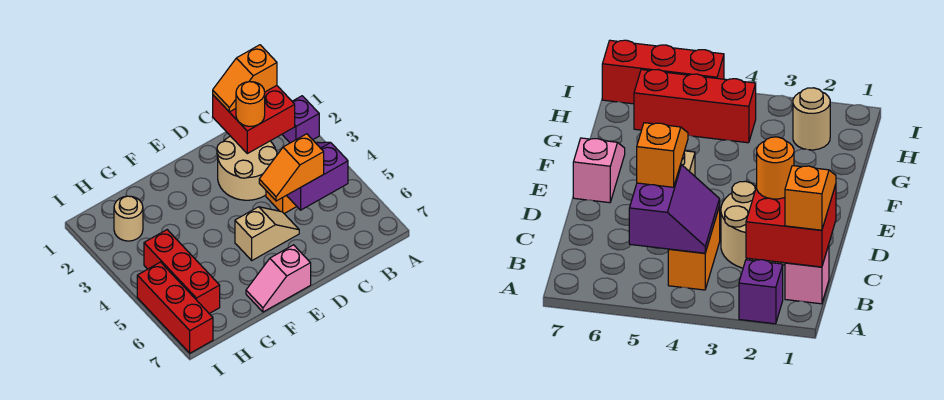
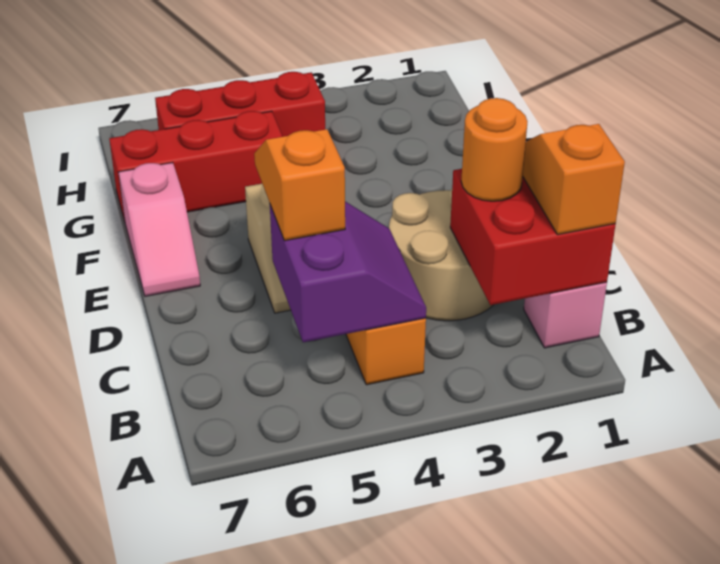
purple 1x1 brick [282,96,319,143] -> none
pink 1x2 slope [246,245,311,312] -> pink 1x2 slope turned to [118,162,200,296]
tan 1x1 round brick [114,196,143,241] -> none
red 1x3 brick [137,262,213,353] -> red 1x3 brick moved to [109,111,283,221]

